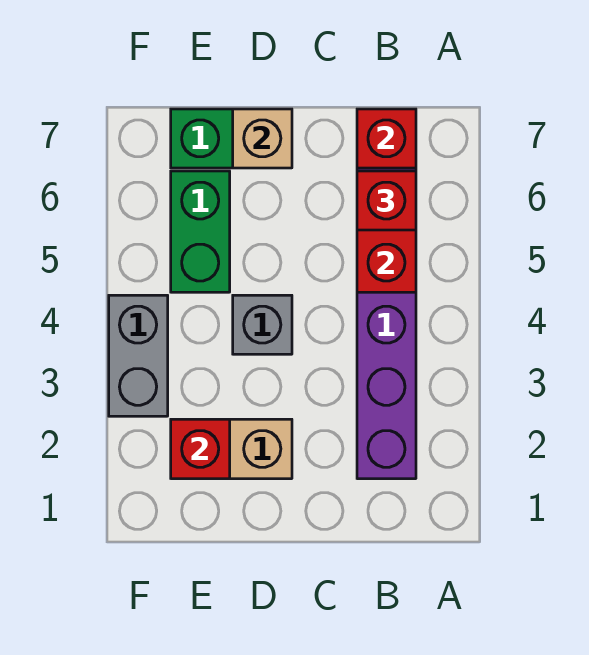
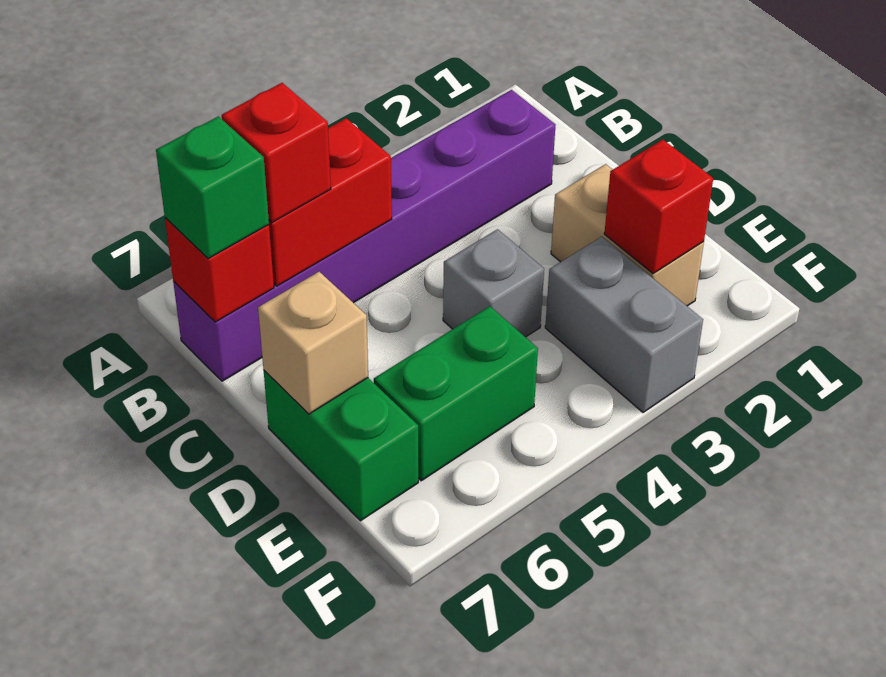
none -> green 1x1 brick [156,117,269,259]
grey 1x2 brick [109,295,168,416] -> grey 1x2 brick turned to [545,237,703,412]

